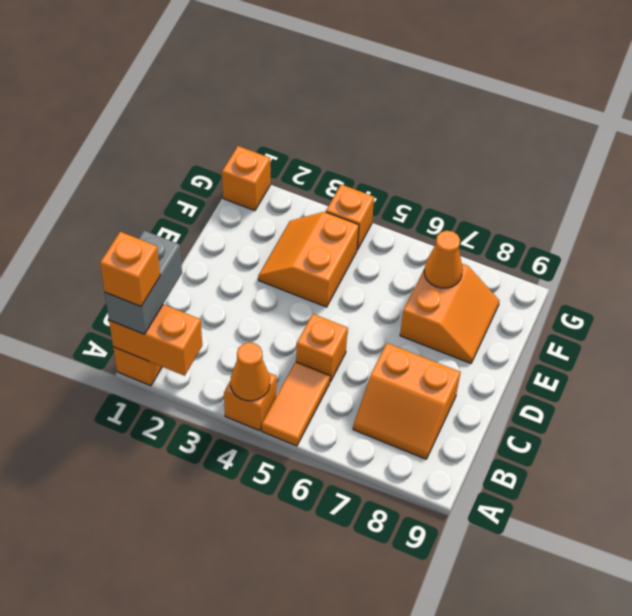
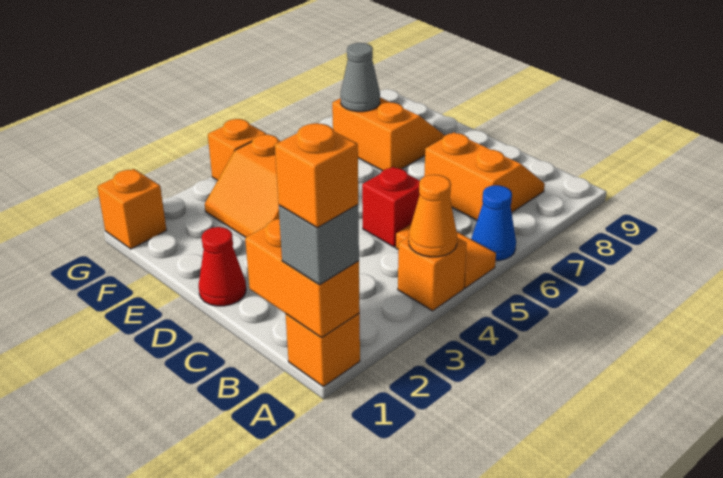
orange 1x2 brick [109,304,202,376] -> orange 1x2 brick turned to [245,219,360,338]
grey 1x2 brick [105,231,182,334] -> grey 1x1 brick [279,205,359,285]
none -> blue 1x1 cone [471,185,516,261]
orange 2x2 slope [353,343,461,459] -> orange 2x2 slope turned to [424,133,545,220]
orange 1x1 brick [296,314,348,382] -> red 1x1 brick [362,167,420,247]
none -> red 1x1 cone [199,227,246,306]
orange 1x1 cone [424,231,463,288] -> grey 1x1 cone [341,43,380,112]

